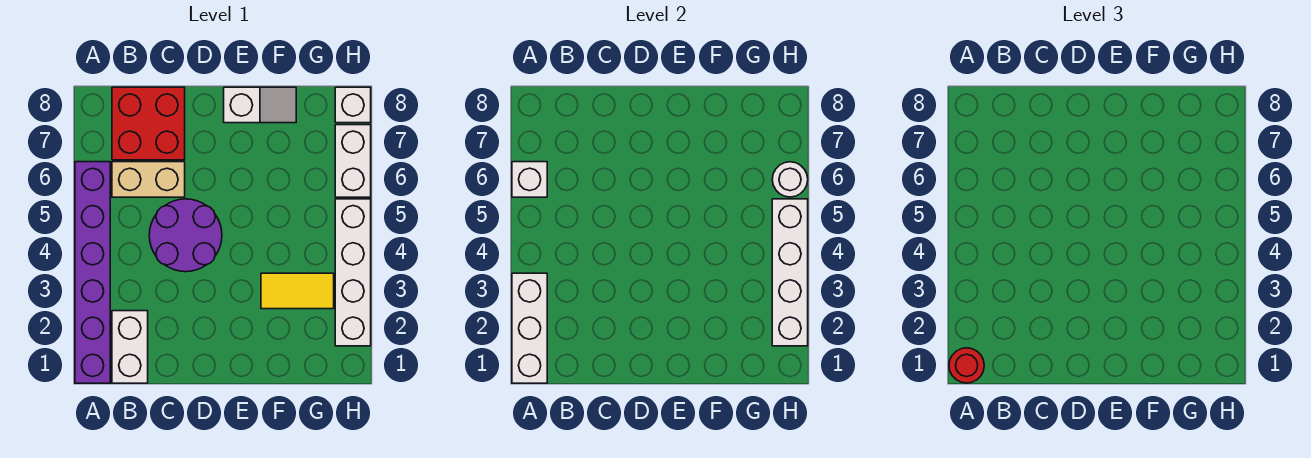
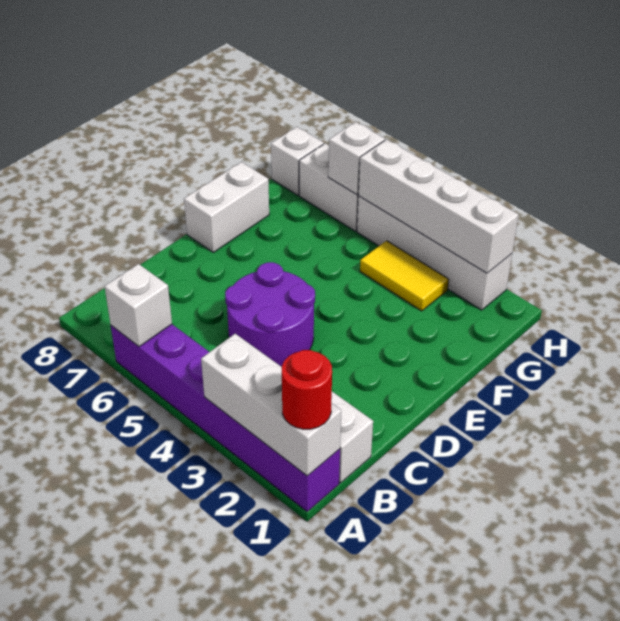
tan 1x2 brick [112,162,185,197] -> none
red 2x2 brick [112,87,185,160] -> none
white 1x2 slope [224,87,296,123] -> white 1x2 brick [184,162,269,252]
yellow 1x2 tile [261,273,334,309] -> yellow 1x2 tile turned to [360,241,449,311]
white 1x1 round brick [772,162,808,197] -> white 1x1 brick [328,122,385,195]

